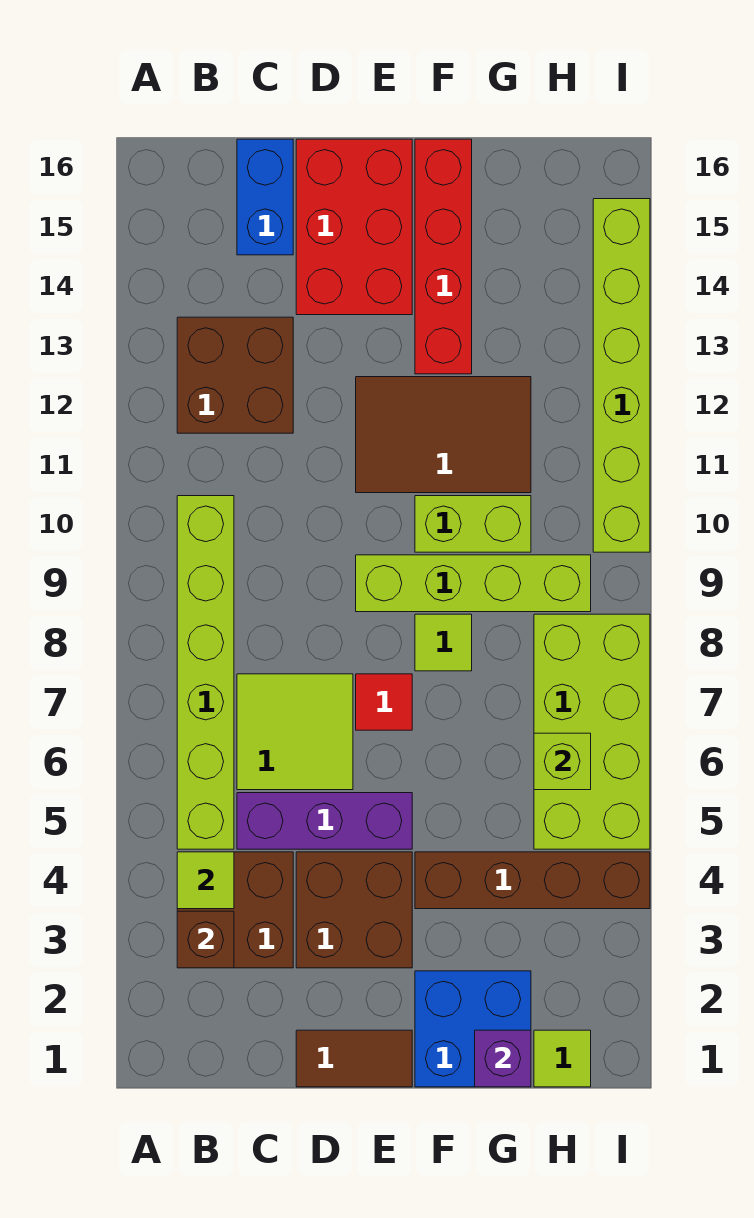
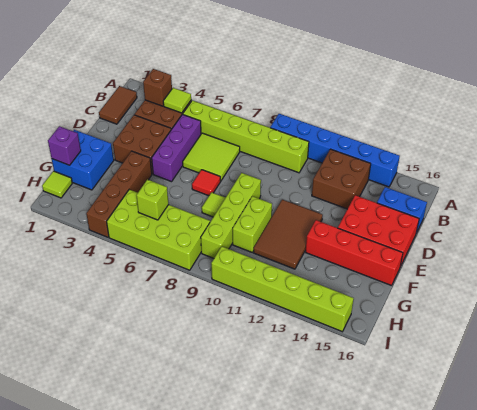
none -> blue 1x6 brick [270,114,400,187]
brown 1x2 tile [296,1030,412,1087] -> brown 1x2 tile moved to [99,86,137,124]

